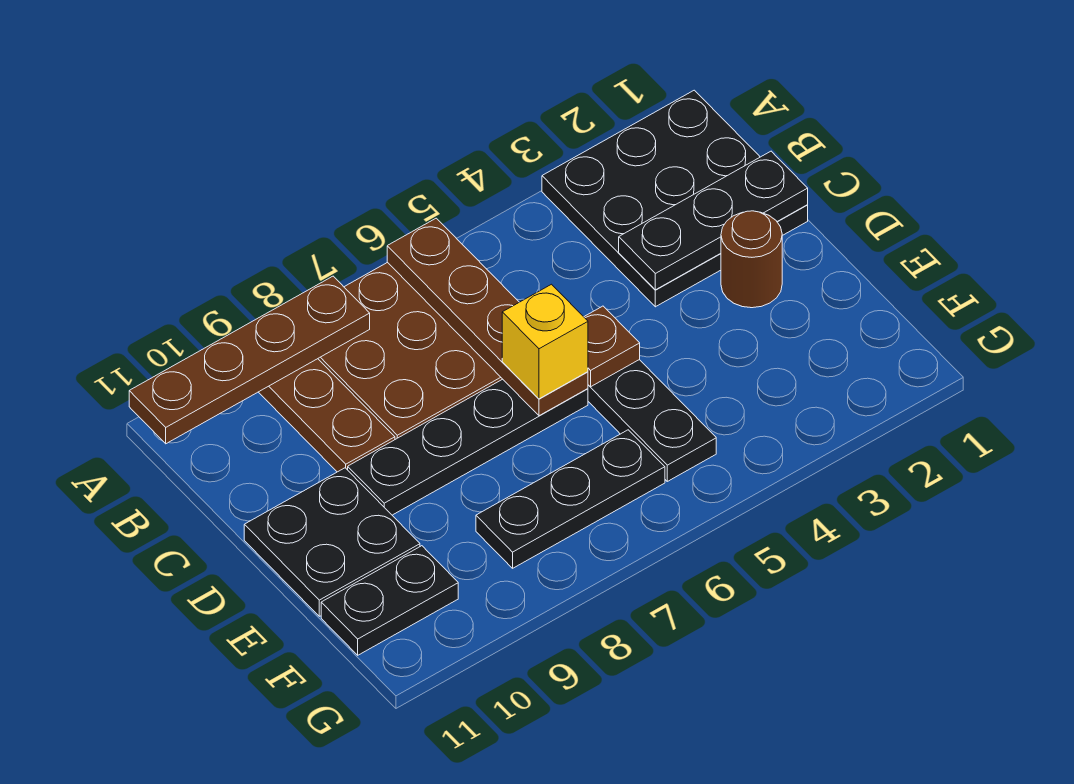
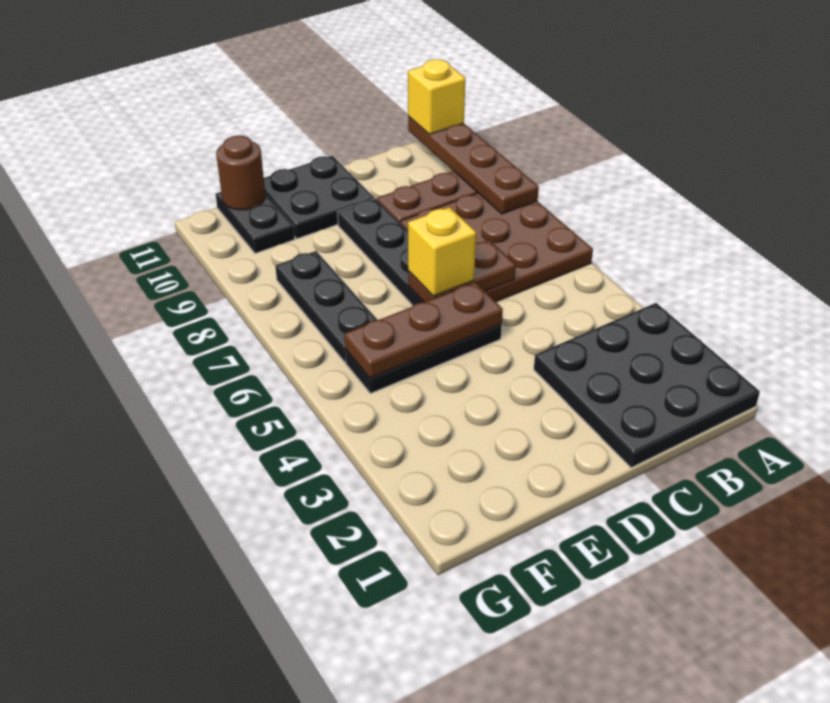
brown 1x4 plate [387,218,588,416] -> brown 1x2 plate [408,240,516,302]
none -> yellow 1x1 brick [408,59,465,134]
black 1x3 plate [619,151,808,290] -> none
brown 1x1 round brick [721,211,782,308] -> brown 1x1 round brick moved to [216,136,265,210]
brown 1x1 plate [584,306,640,387] -> brown 1x3 plate [344,282,503,378]

